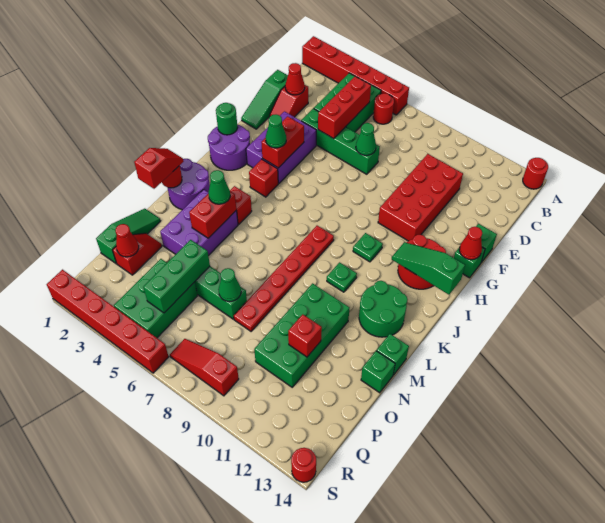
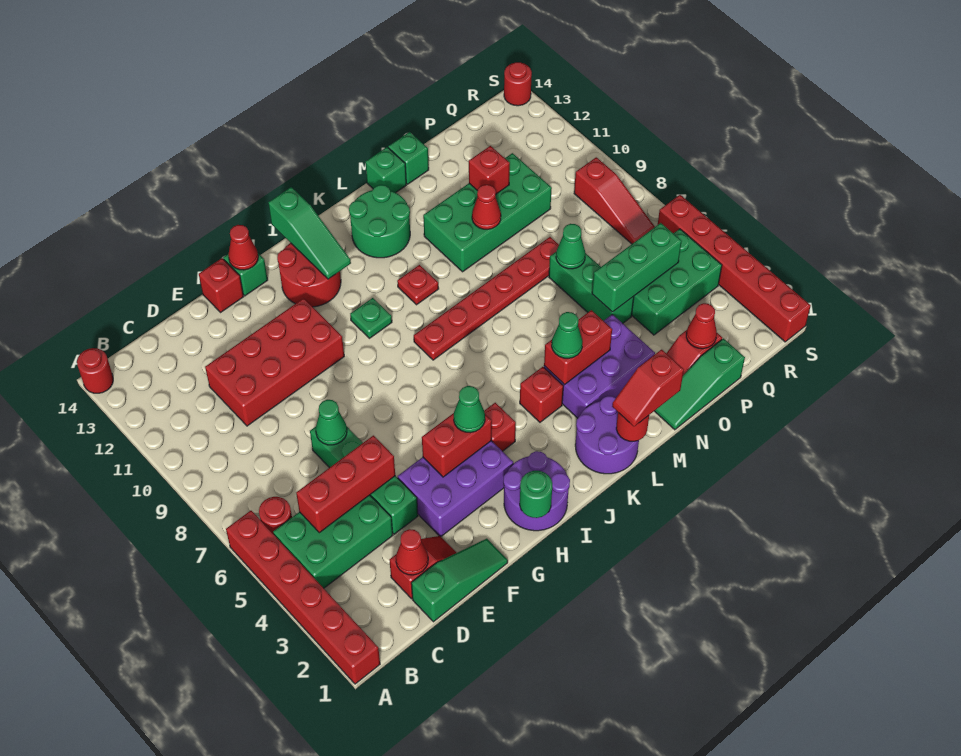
green 1x1 brick [476,224,497,261] -> red 1x1 brick [199,258,244,312]
green 1x1 plate [327,262,357,292] -> red 1x1 plate [397,265,439,305]
none -> red 1x1 cone [472,185,501,229]

